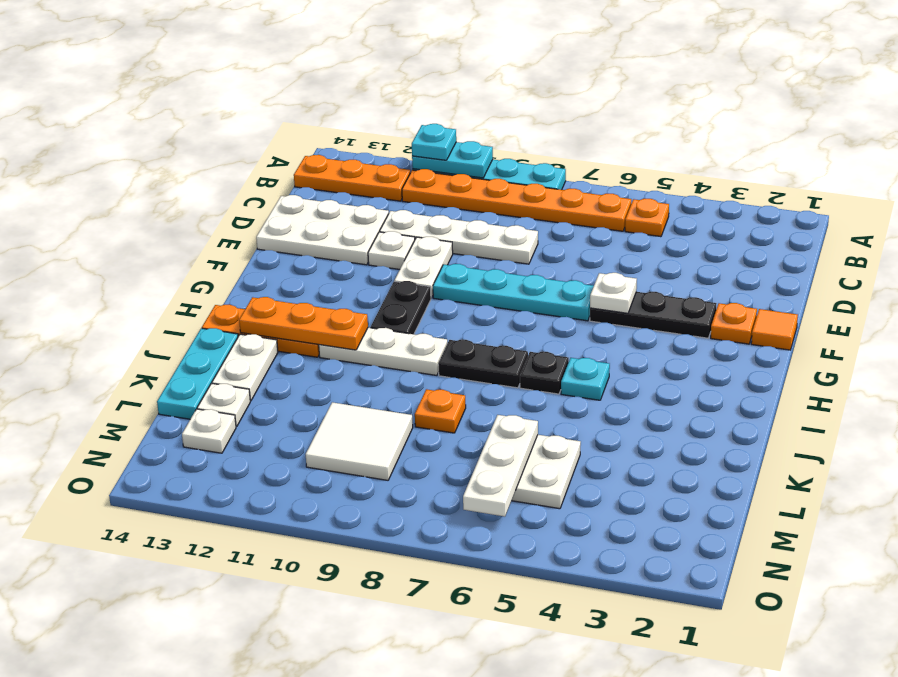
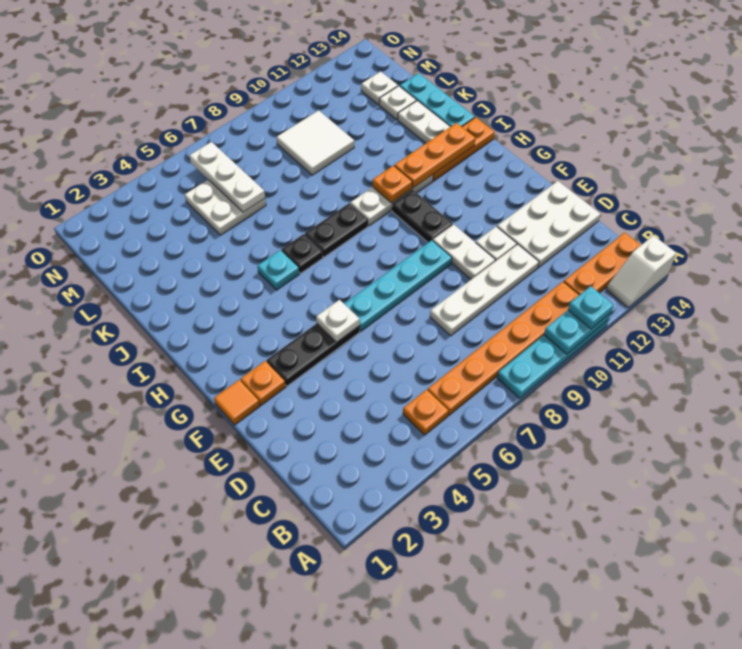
none -> white 1x2 slope [606,236,676,308]
orange 1x1 plate [415,389,466,433] -> orange 1x1 plate moved to [373,166,412,203]

